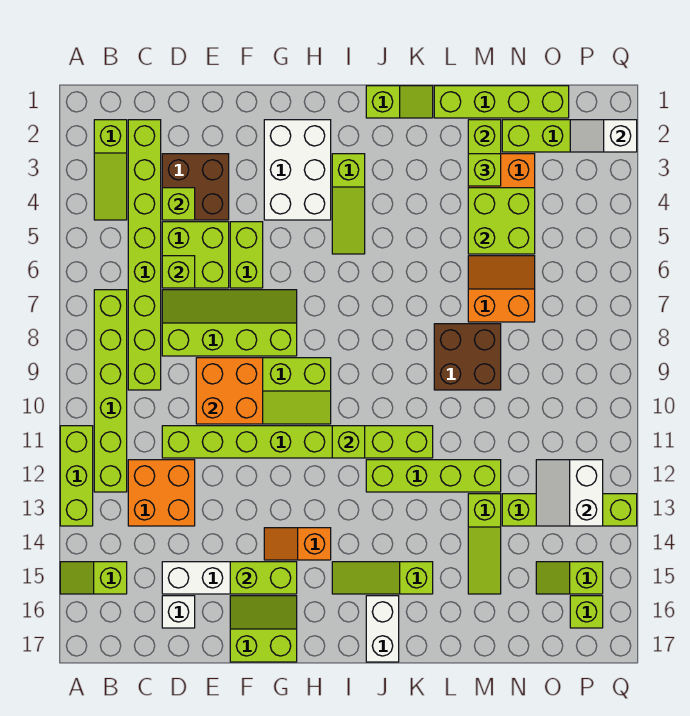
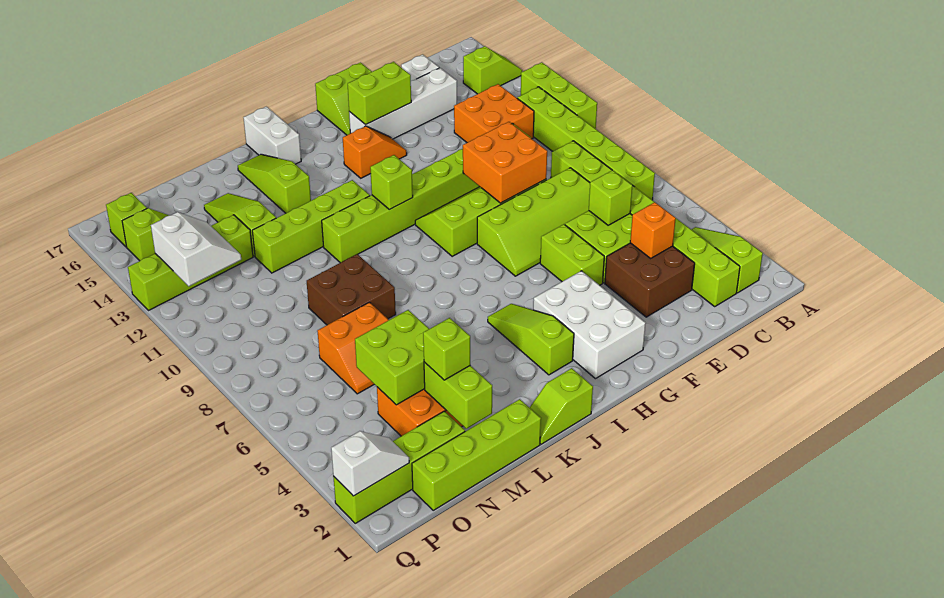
lime 1x1 brick [162,188,195,220] -> orange 1x1 brick [630,202,676,258]
lime 1x3 slope [332,562,433,594] -> lime 1x3 slope turned to [238,154,311,213]

